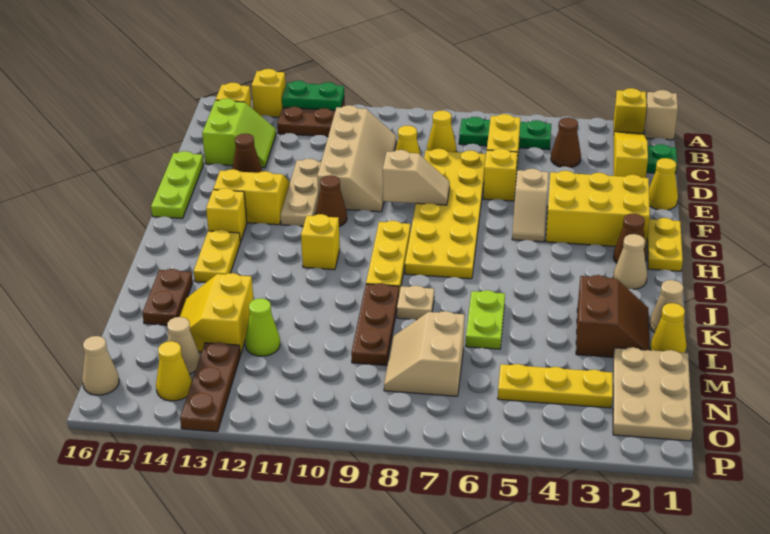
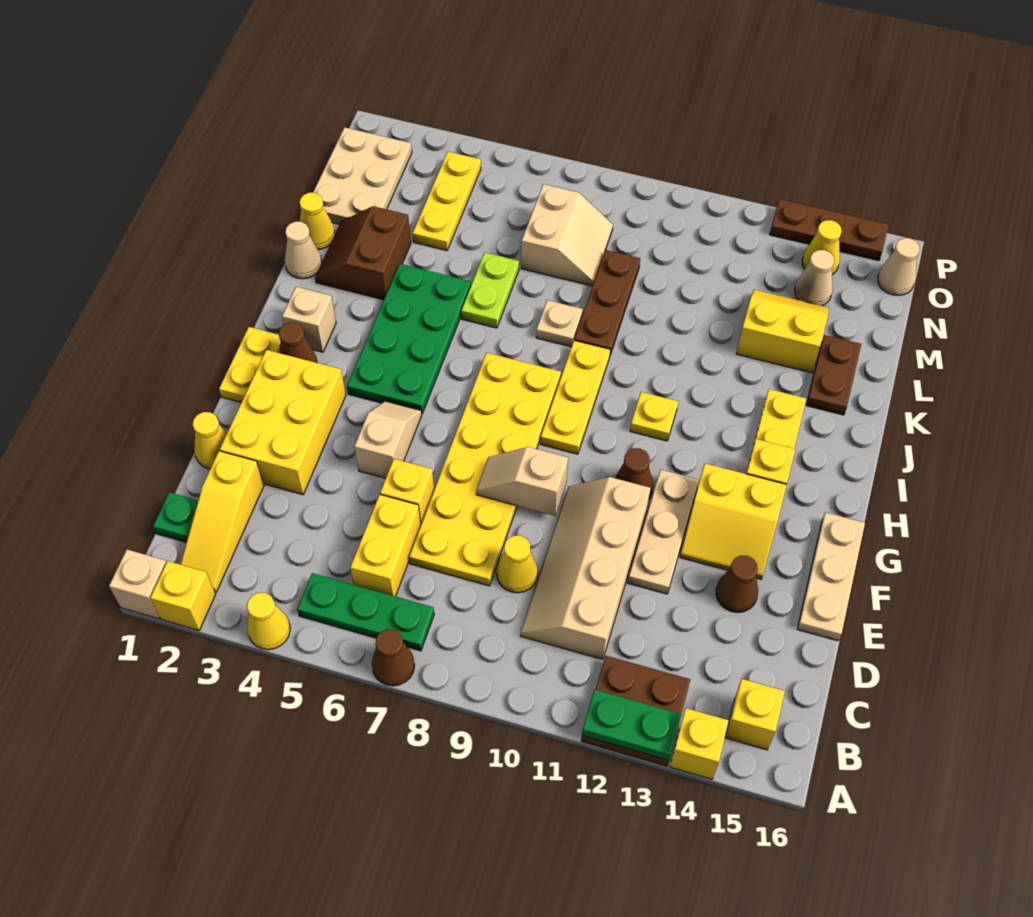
brown 1x1 cone [551,117,581,168] -> brown 1x1 cone moved to [372,629,415,686]
yellow 1x1 cone [427,110,456,152] -> yellow 1x1 cone moved to [247,593,290,650]
lime 2x2 slope [202,98,276,167] -> none
lime 1x3 plate [151,151,204,219] -> tan 1x3 plate [798,512,865,641]
yellow 2x3 brick [546,171,650,246] -> yellow 2x3 brick turned to [220,350,346,495]
none -> green 2x4 plate [347,264,471,413]
tan 1x1 cone [613,234,647,289] -> tan 1x1 brick [282,287,336,352]
yellow 1x1 brick [301,214,340,270] -> yellow 1x1 plate [630,392,678,441]
yellow 2x2 slope [179,273,254,354] -> yellow 2x2 slope turned to [737,290,829,373]
lime 1x1 cone [245,298,280,356] -> none
yellow 1x3 plate [498,364,613,408] -> yellow 1x3 plate turned to [413,152,481,251]
brown 1x3 plate [180,342,241,432] -> brown 1x3 plate turned to [770,199,889,261]

